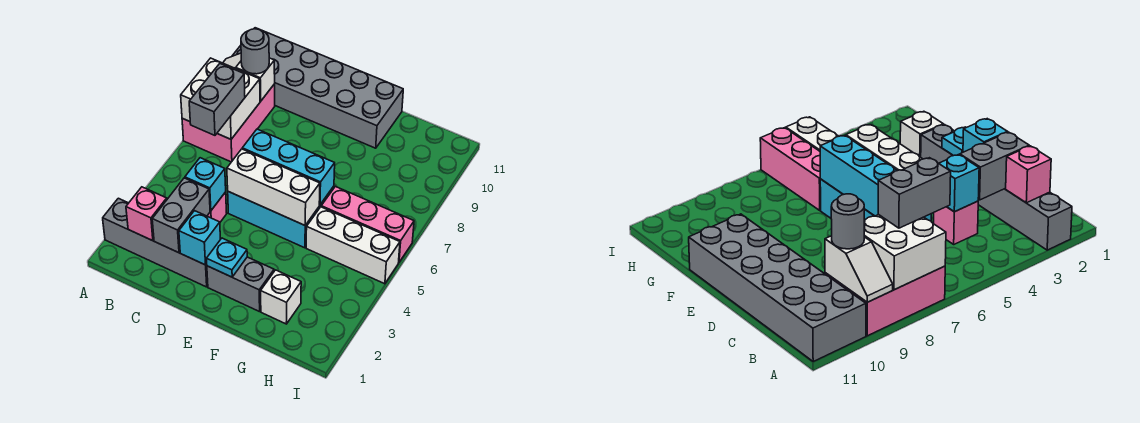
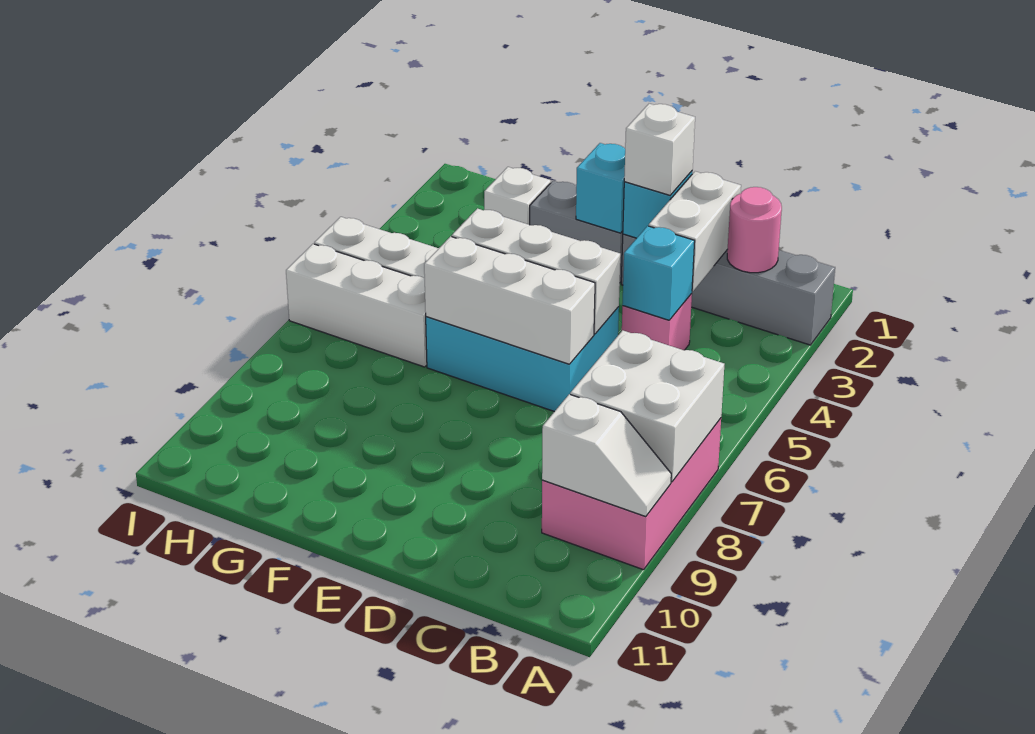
grey 2x6 brick [232,28,403,148] -> none
pink 1x1 brick [126,187,167,241] -> pink 1x1 round brick [727,187,782,273]
grey 1x2 brick [189,64,245,135] -> none
grey 1x1 round brick [241,29,269,74] -> none
grey 1x2 brick [152,178,210,253] -> white 1x2 brick [649,171,741,291]
none -> white 1x1 brick [624,104,695,195]
cyan 1x3 brick [242,129,335,205] -> white 1x3 brick [424,236,595,364]
cyan 1x1 plate [207,238,247,277] -> cyan 1x1 brick [576,143,625,233]
pink 1x3 brick [321,186,414,262] -> white 1x3 brick [286,244,427,367]

